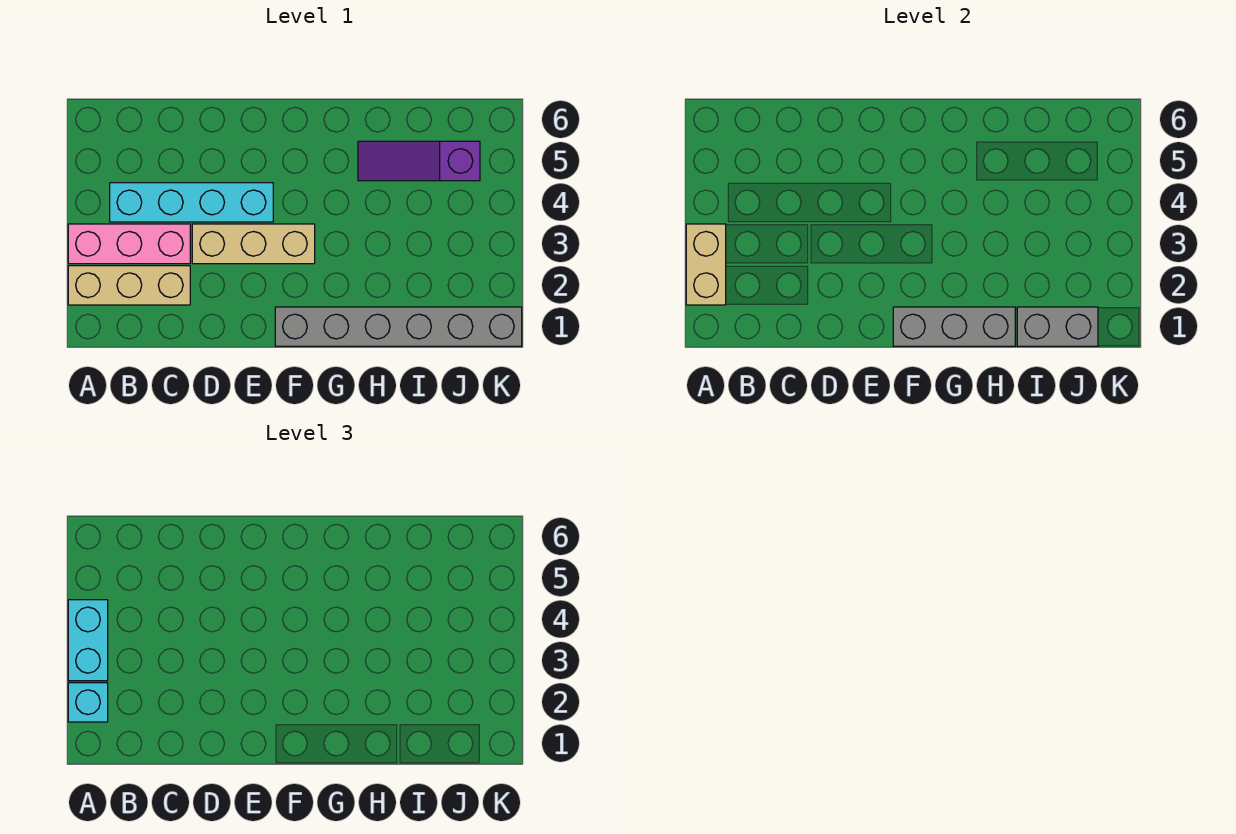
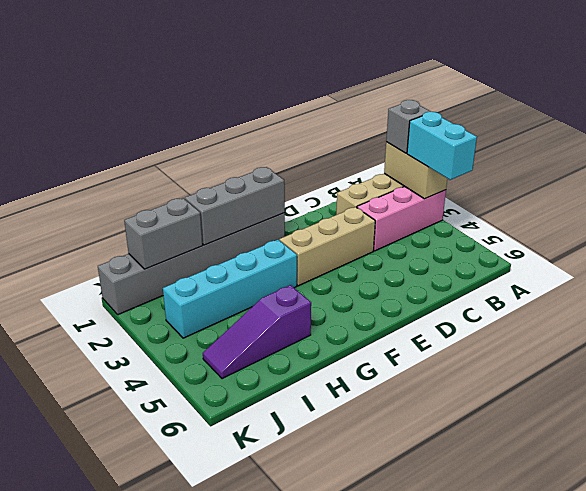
cyan 1x1 brick [68,683,108,722] -> grey 1x1 brick [386,100,431,153]
cyan 1x4 brick [110,183,273,222] -> cyan 1x4 brick moved to [163,240,297,338]
purple 1x3 slope [358,141,480,181] -> purple 1x3 slope turned to [203,285,311,379]

